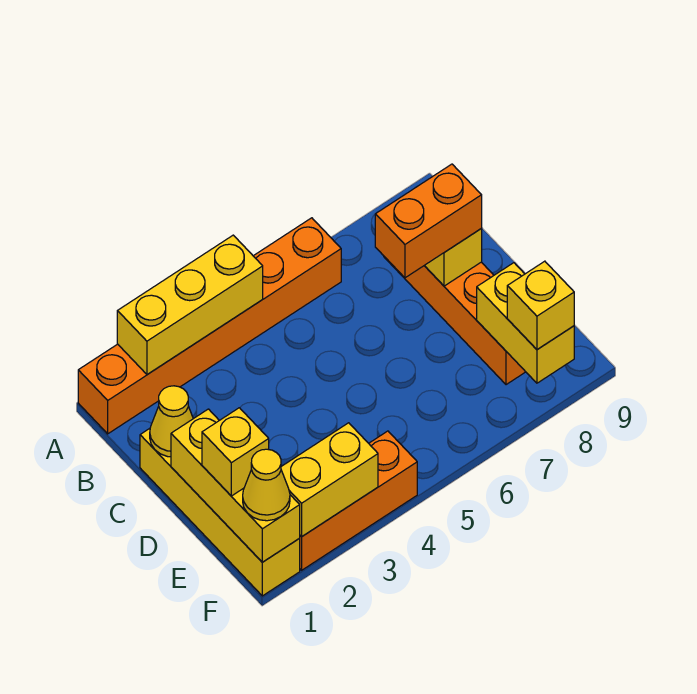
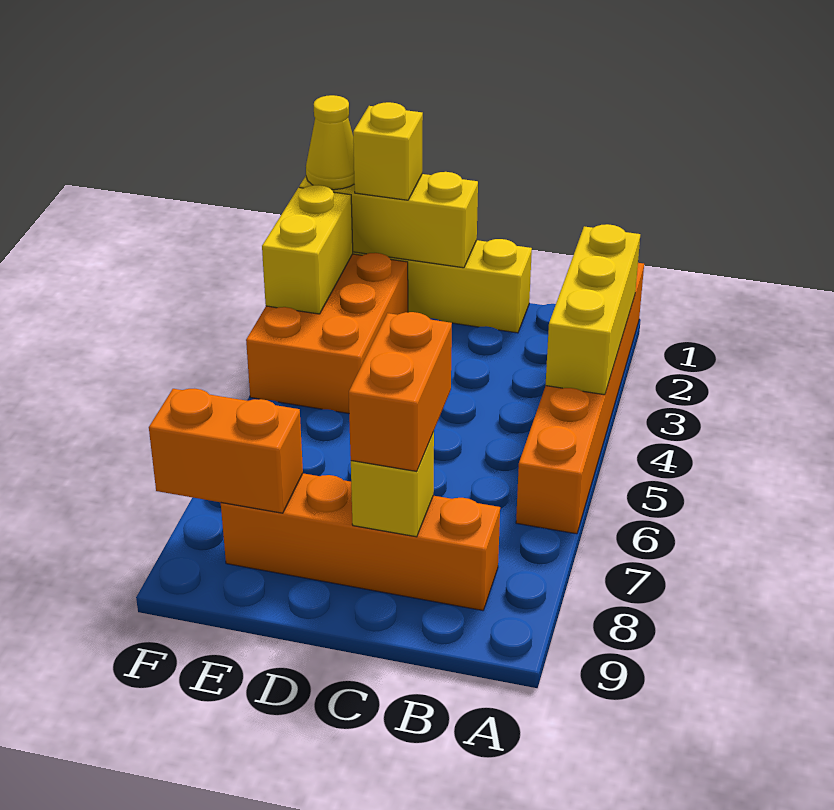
yellow 1x1 cone [150,386,193,457] -> none
yellow 1x2 brick [477,263,574,383] -> orange 1x2 brick [149,389,303,513]
orange 1x3 brick [299,431,417,570] -> orange 2x3 brick [246,253,408,413]
yellow 1x1 brick [507,261,574,350] -> none

